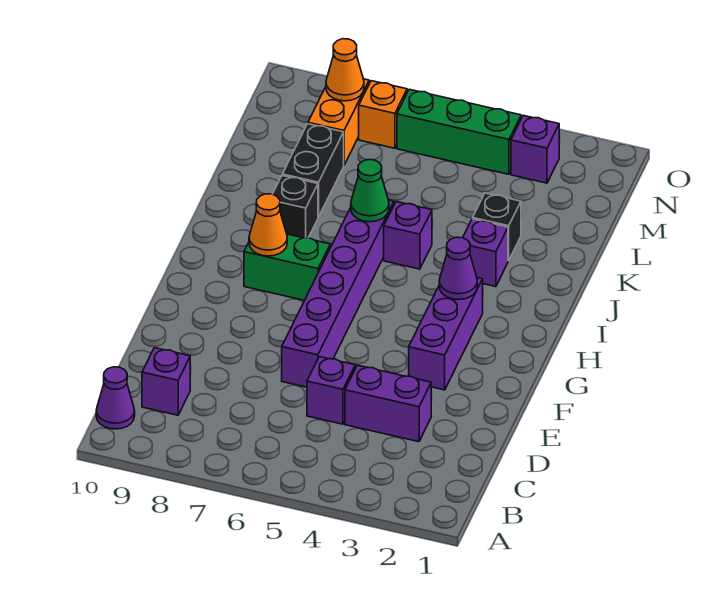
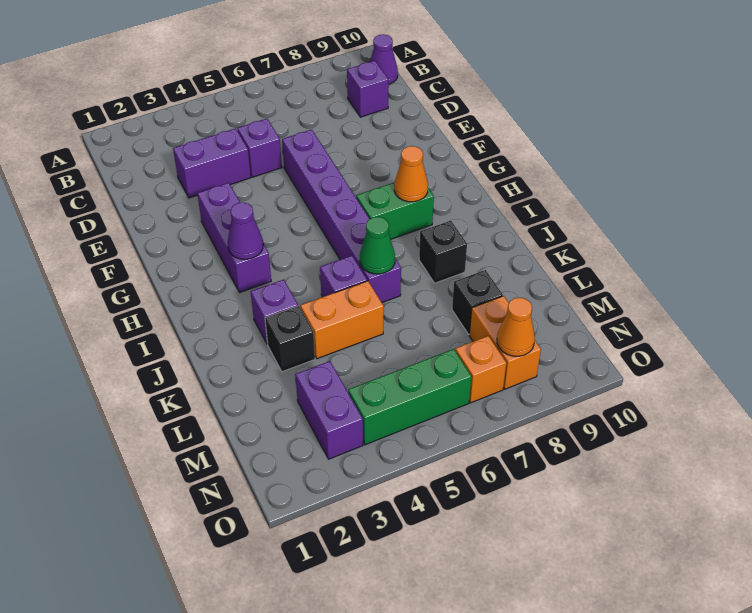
none -> orange 1x2 brick [300,281,384,359]
black 1x2 brick [282,124,344,217] -> black 1x1 brick [452,270,503,335]
purple 1x1 brick [511,115,559,183] -> purple 1x2 brick [295,361,363,459]

